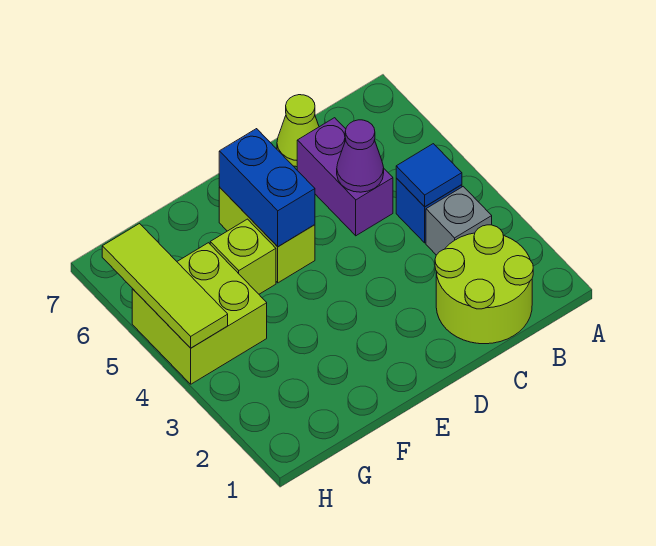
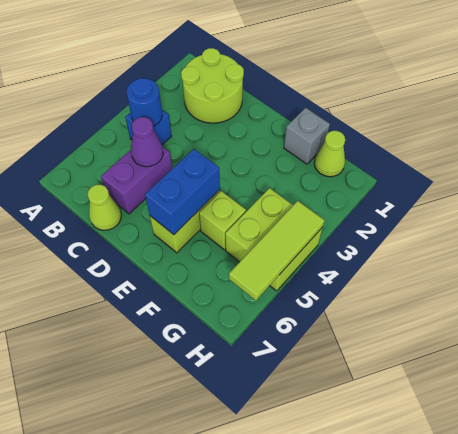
grey 1x1 brick [426,187,492,255] -> grey 1x1 brick moved to [284,108,330,164]
blue 1x1 tile [396,144,462,207] -> blue 1x1 round brick [127,78,162,126]
none -> lime 1x1 cone [314,131,345,177]

